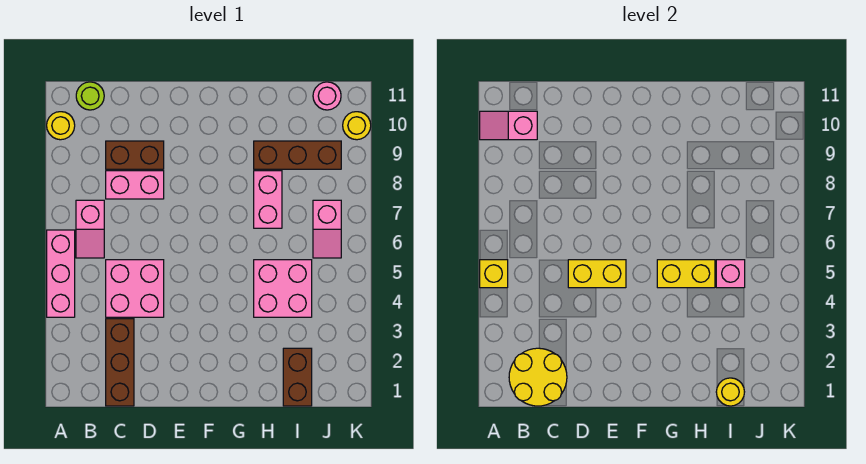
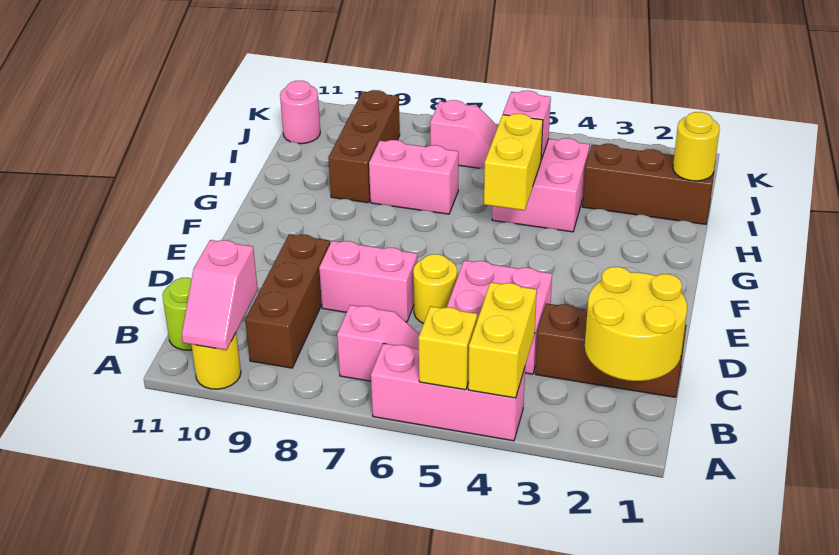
pink 1x2 brick [106,171,164,199] -> pink 1x2 brick turned to [319,241,417,322]
brown 1x2 brick [106,141,164,169] -> brown 1x3 brick [245,234,330,368]
yellow 1x2 brick [568,260,626,288] -> yellow 1x2 brick moved to [468,282,537,398]
brown 1x2 brick [283,348,312,406] -> brown 1x3 brick [582,144,716,224]
yellow 1x1 round brick [343,112,371,140] -> yellow 1x1 round brick moved to [413,254,457,324]

